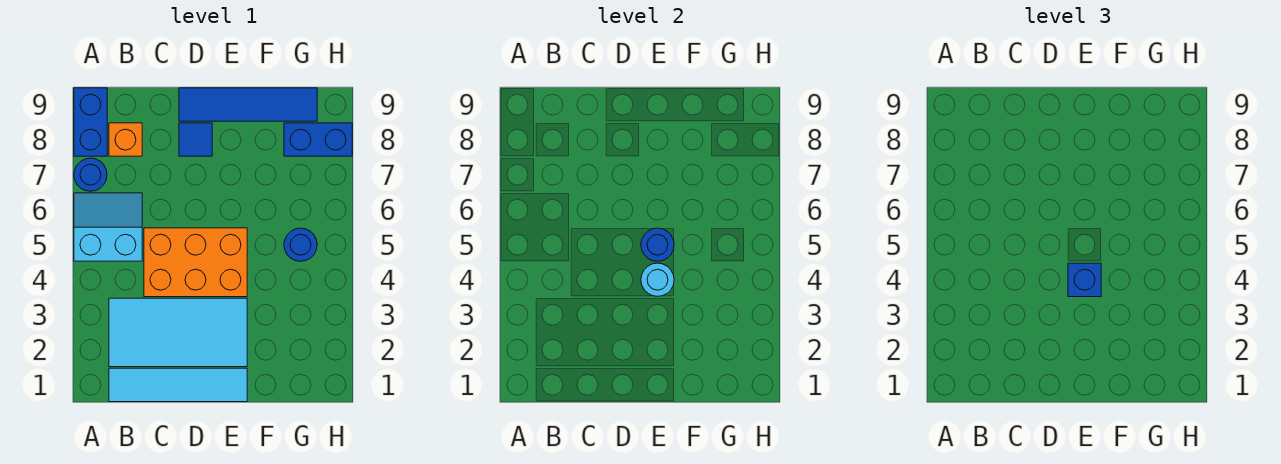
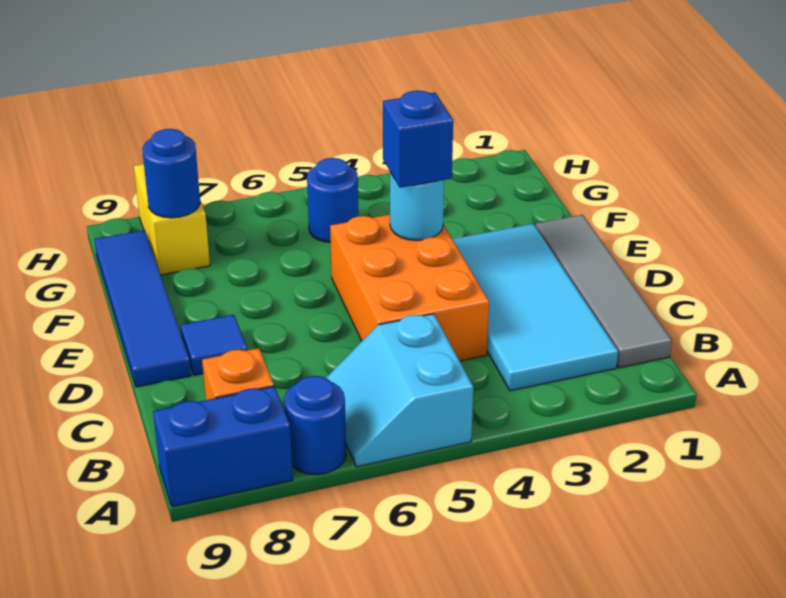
cyan 1x4 tile [109,368,247,402] -> grey 1x4 tile [536,215,672,368]
blue 1x1 round brick [641,228,674,261] -> blue 1x1 round brick moved to [142,129,200,218]
blue 1x2 brick [284,123,352,156] -> yellow 1x2 brick [134,164,210,275]

